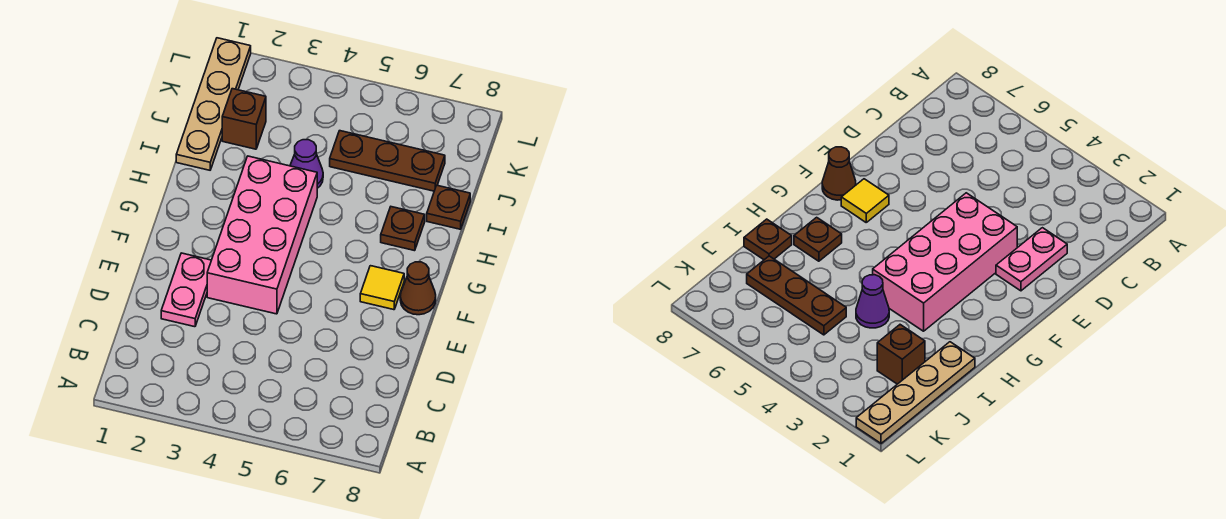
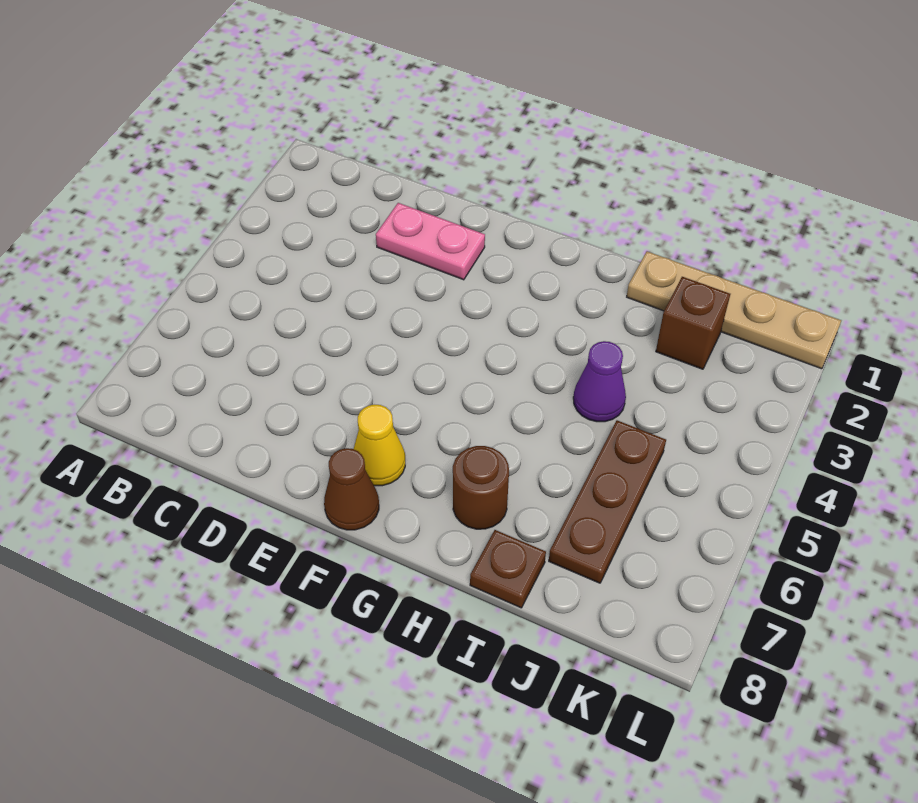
pink 2x4 brick [207,156,317,314] -> none
yellow 1x1 tile [360,266,404,310] -> yellow 1x1 cone [354,405,405,486]
brown 1x1 plate [381,207,425,251] -> brown 1x1 round brick [453,446,509,529]

